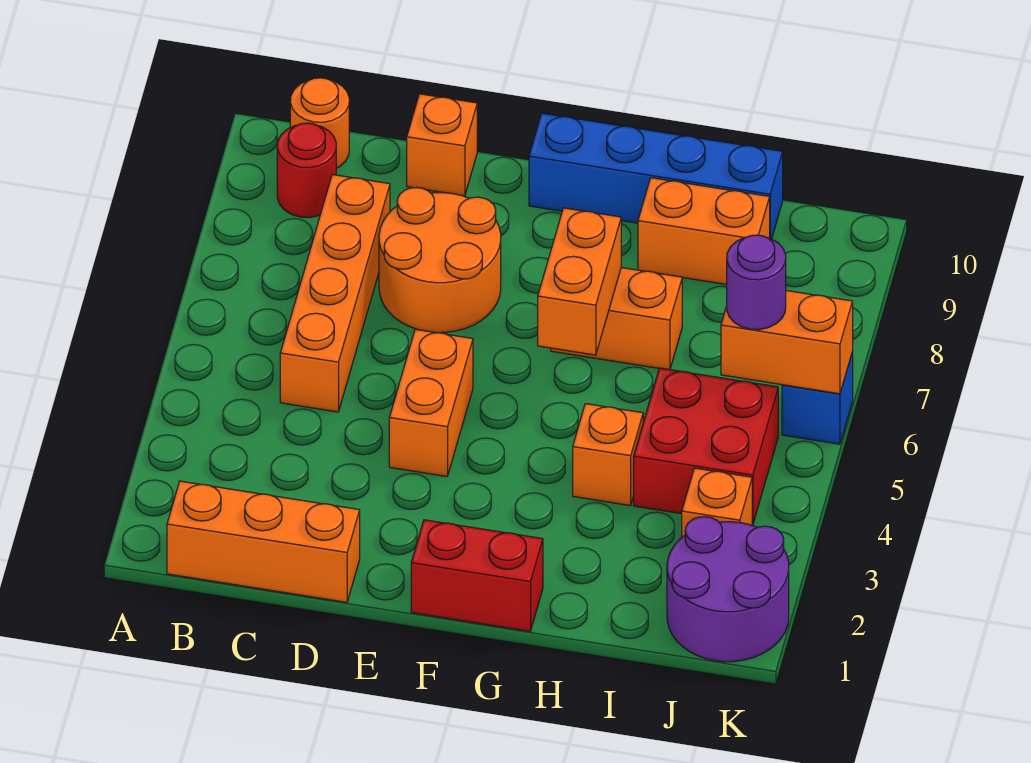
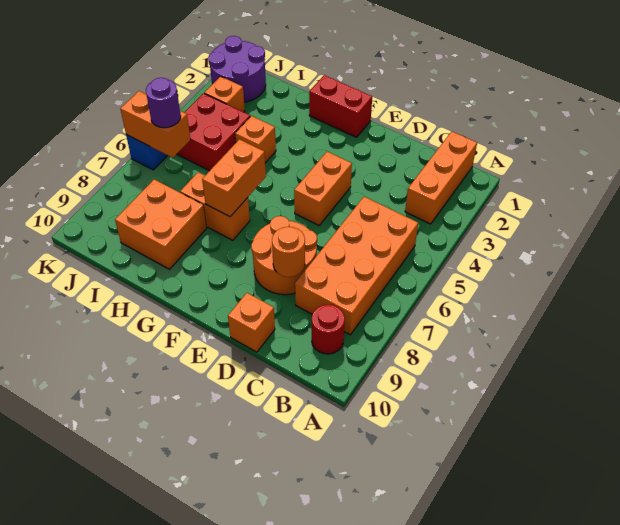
orange 1x3 brick [167,481,360,602] -> orange 1x3 brick turned to [405,131,477,224]
orange 1x1 round brick [290,78,349,168] -> orange 1x1 round brick moved to [272,227,305,277]
orange 1x4 brick [280,175,390,412] -> orange 2x4 brick [295,197,418,335]
blue 1x4 brick [529,113,783,239] -> none
orange 1x2 brick [638,178,770,285] -> orange 2x2 brick [115,179,207,269]

